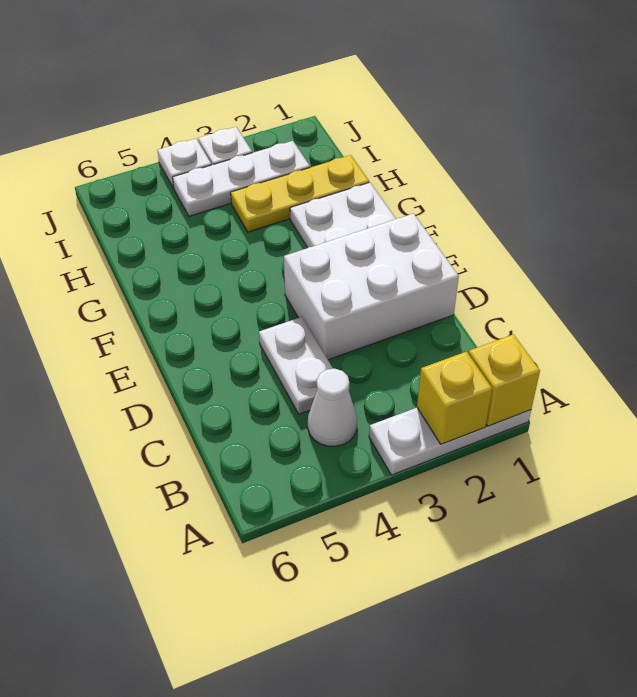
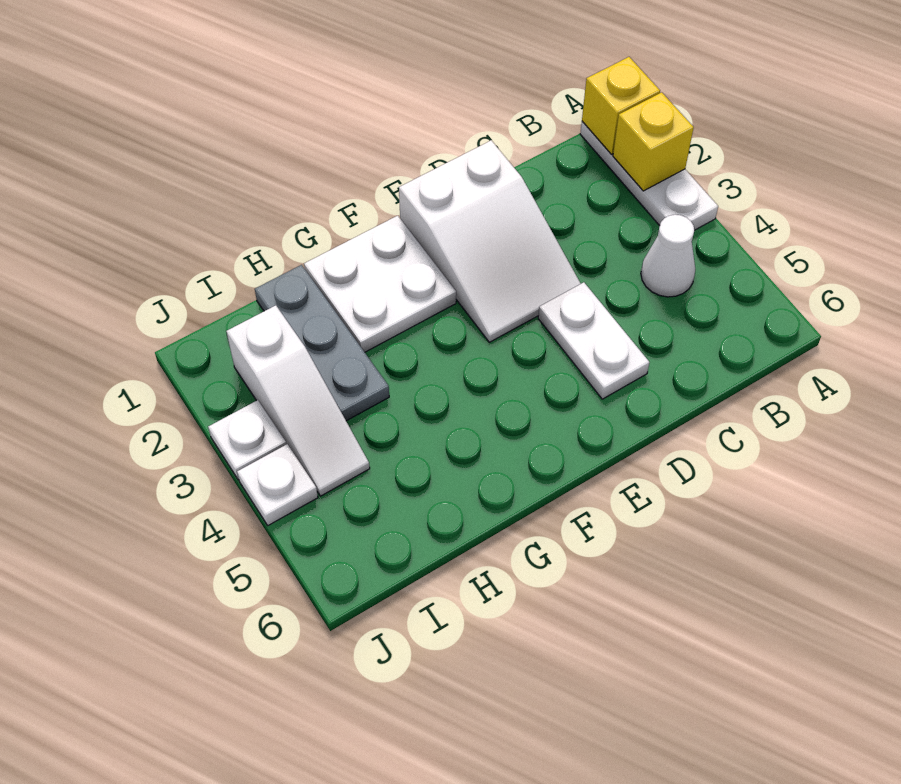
white 1x2 plate [259,317,333,414] -> white 1x2 plate turned to [538,282,650,399]
white 2x3 brick [284,214,459,360] -> white 2x3 slope [399,140,581,342]
yellow 1x3 plate [231,155,369,232] -> grey 1x3 plate [255,265,389,421]
white 1x3 plate [173,141,310,216] -> white 1x3 slope [226,305,370,496]

